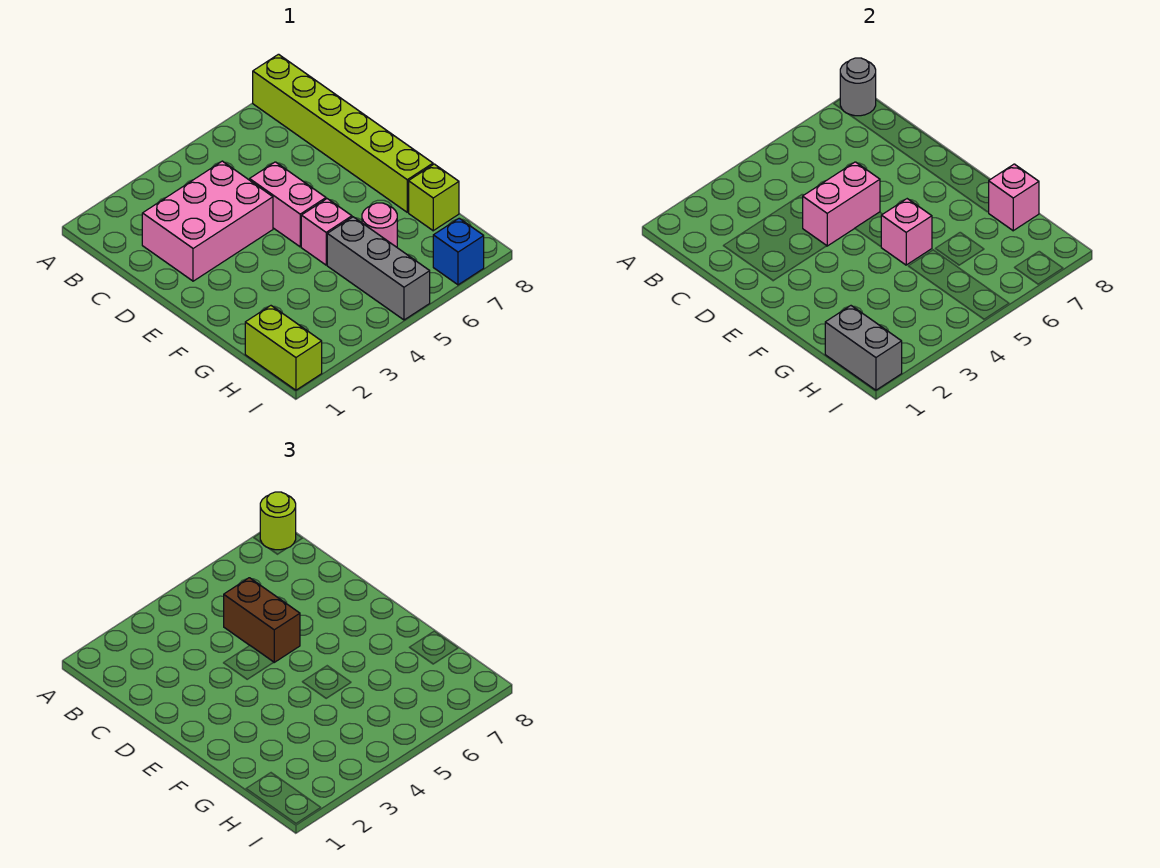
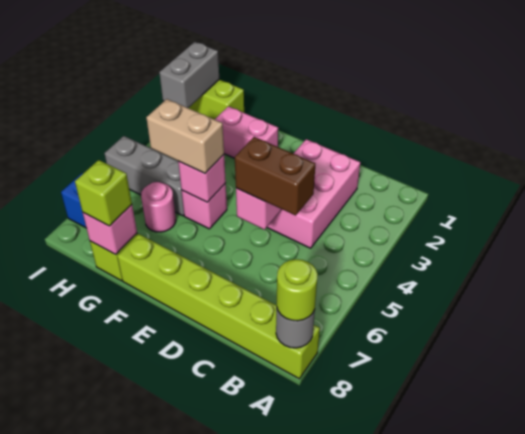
pink 1x2 brick [250,162,326,247] -> pink 1x2 brick moved to [215,106,278,158]
none -> tan 1x2 brick [146,99,224,173]
none -> lime 1x1 brick [75,160,132,226]
grey 1x2 brick [825,306,902,390] -> grey 1x2 brick turned to [159,42,219,108]

